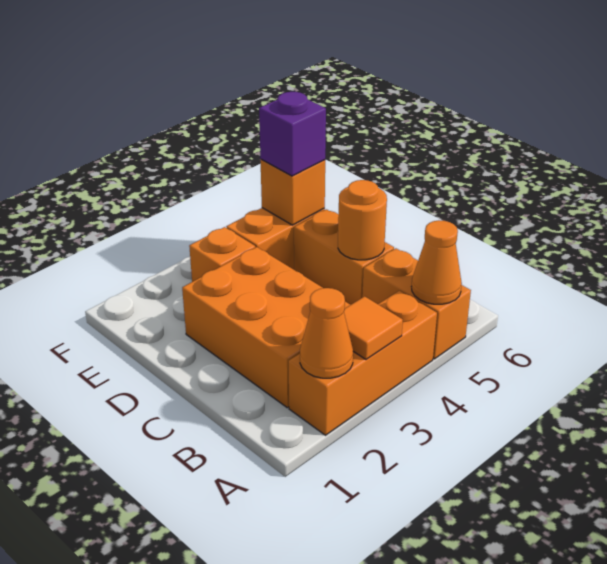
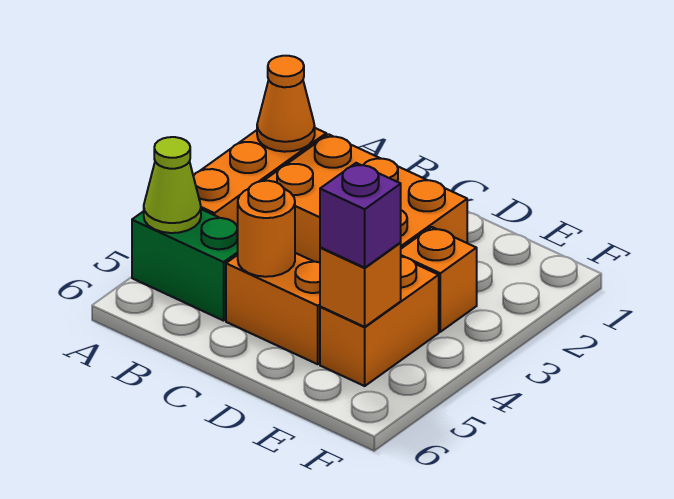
orange 1x1 tile [344,296,403,359] -> none
orange 1x2 brick [362,248,471,359] -> green 1x2 brick [132,209,238,321]
orange 1x1 cone [411,220,462,304] -> lime 1x1 cone [144,137,201,233]

